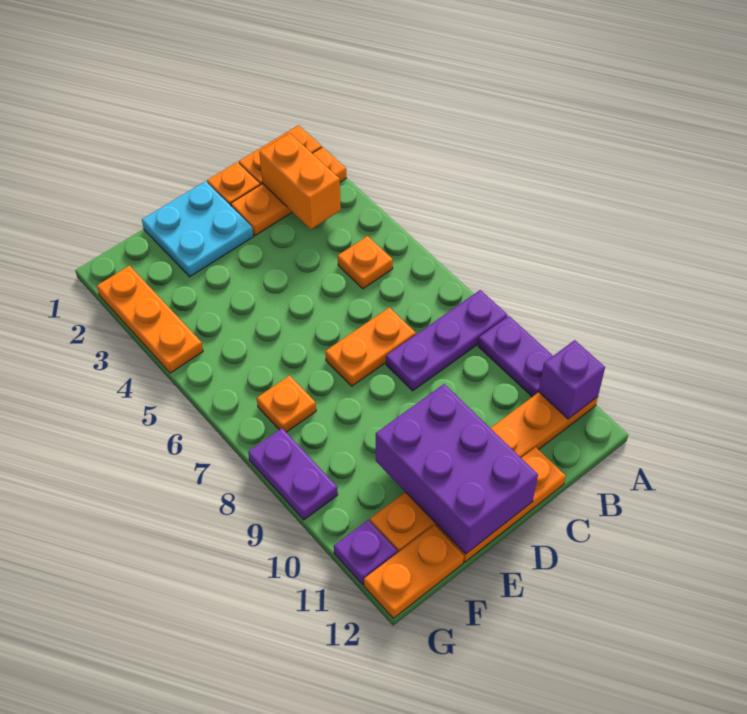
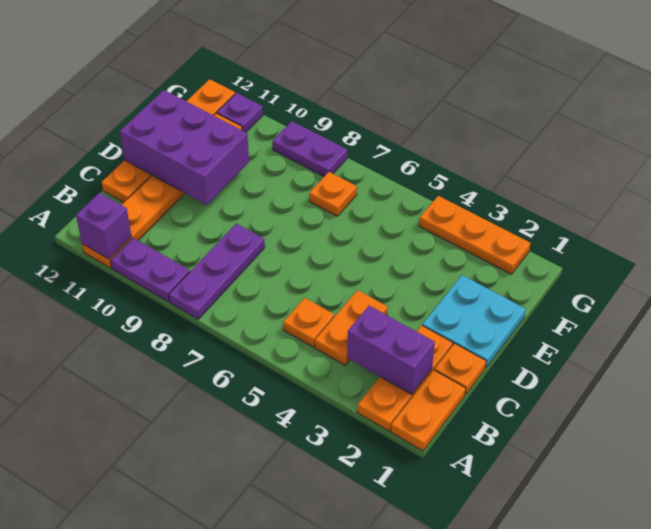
orange 1x2 brick [259,133,341,229] -> purple 1x2 brick [347,306,435,394]
orange 1x2 plate [325,308,416,386] -> orange 1x2 plate moved to [315,290,388,365]

